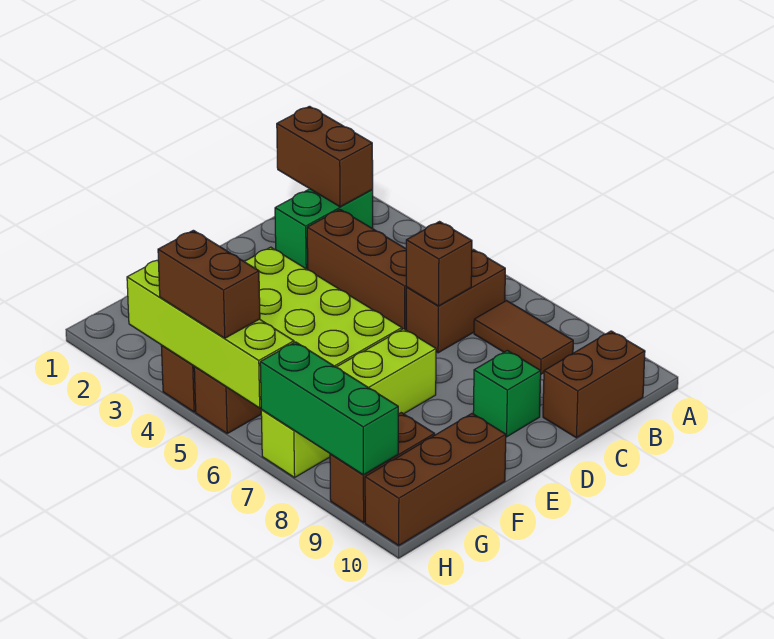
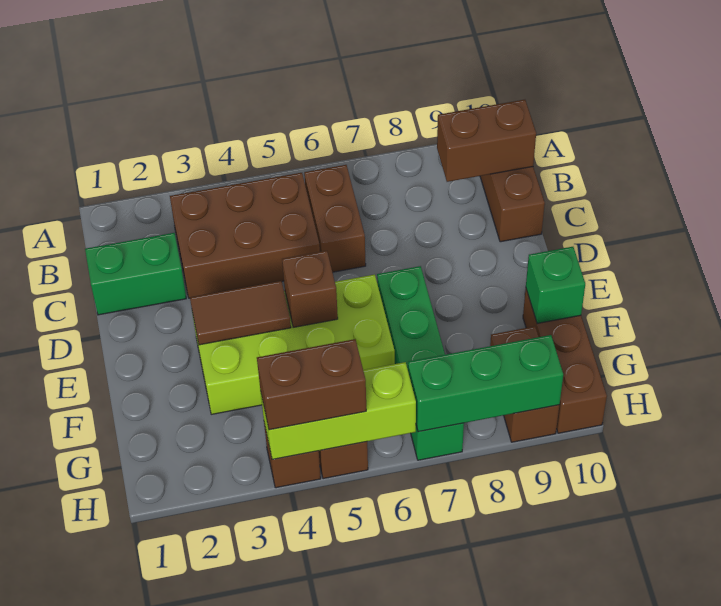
brown 1x2 brick [277,106,373,207] -> brown 1x2 brick moved to [437,100,536,182]
green 1x2 brick [275,189,373,270] -> green 1x2 brick turned to [85,233,186,315]
brown 1x2 tile [474,301,573,374] -> brown 1x2 tile moved to [190,281,291,345]
brown 1x3 brick [307,210,406,330] -> brown 2x3 brick [170,173,320,298]
brown 1x1 brick [406,222,472,306] -> brown 1x1 brick moved to [282,251,338,327]
green 1x1 brick [473,350,541,437] -> green 1x1 brick moved to [526,247,585,324]
lime 1x4 brick [261,329,436,478] -> green 1x4 brick [377,266,464,460]
lime 1x4 brick [127,260,294,408] -> lime 1x3 brick [261,362,416,460]

